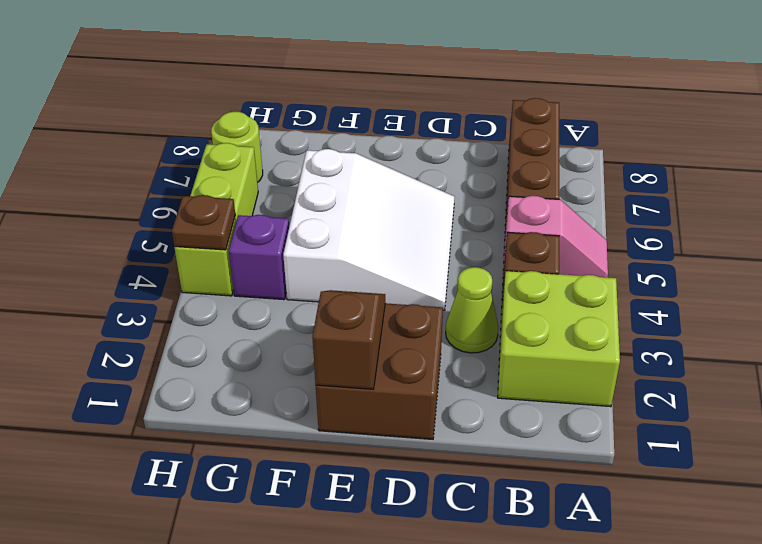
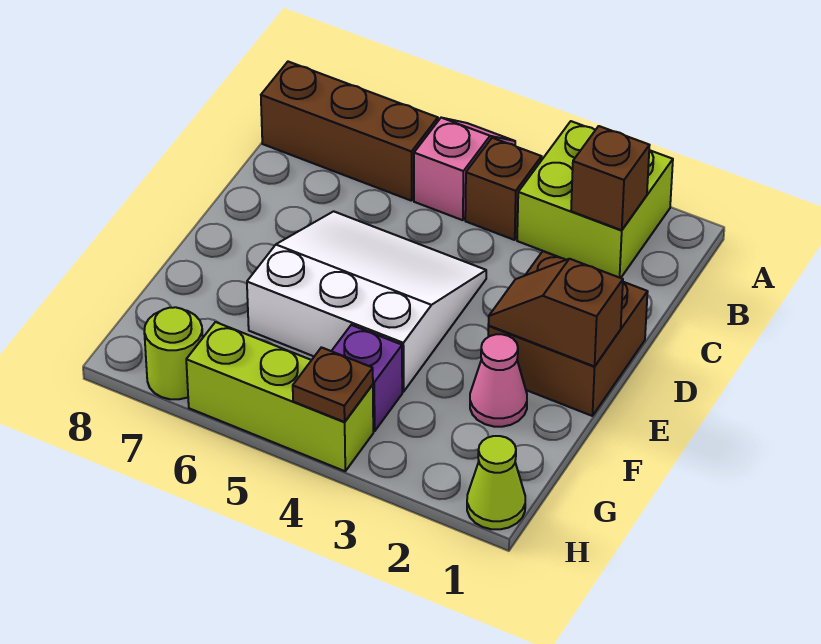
none -> brown 1x1 brick [571,126,650,230]
lime 1x1 cone [446,267,498,353] -> lime 1x1 cone moved to [467,436,525,529]
none -> pink 1x1 cone [470,334,527,427]

